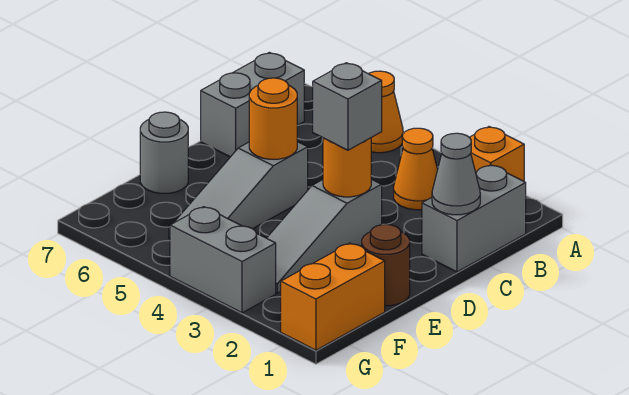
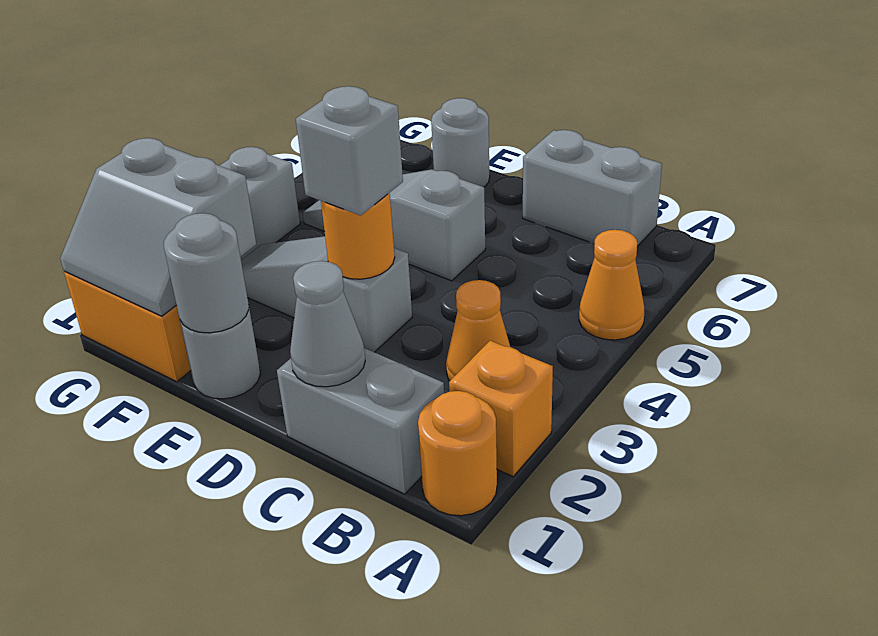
orange 1x1 round brick [249,78,298,159] -> orange 1x1 round brick moved to [418,391,497,516]
brown 1x1 round brick [362,224,410,306] -> grey 1x1 round brick [180,309,260,399]
none -> grey 1x1 round brick [164,213,249,333]
none -> grey 2x2 slope [60,138,256,316]

